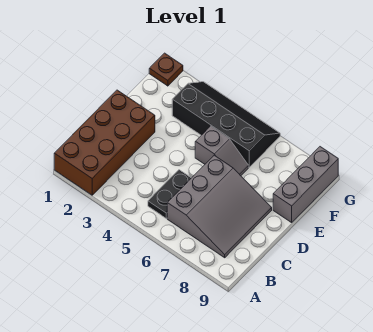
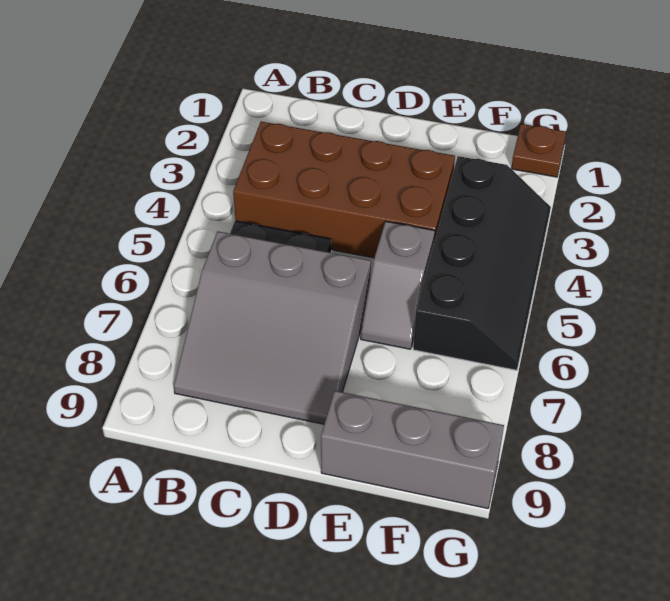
brown 2x4 brick [54,90,155,195] -> brown 2x4 brick moved to [233,122,455,258]

